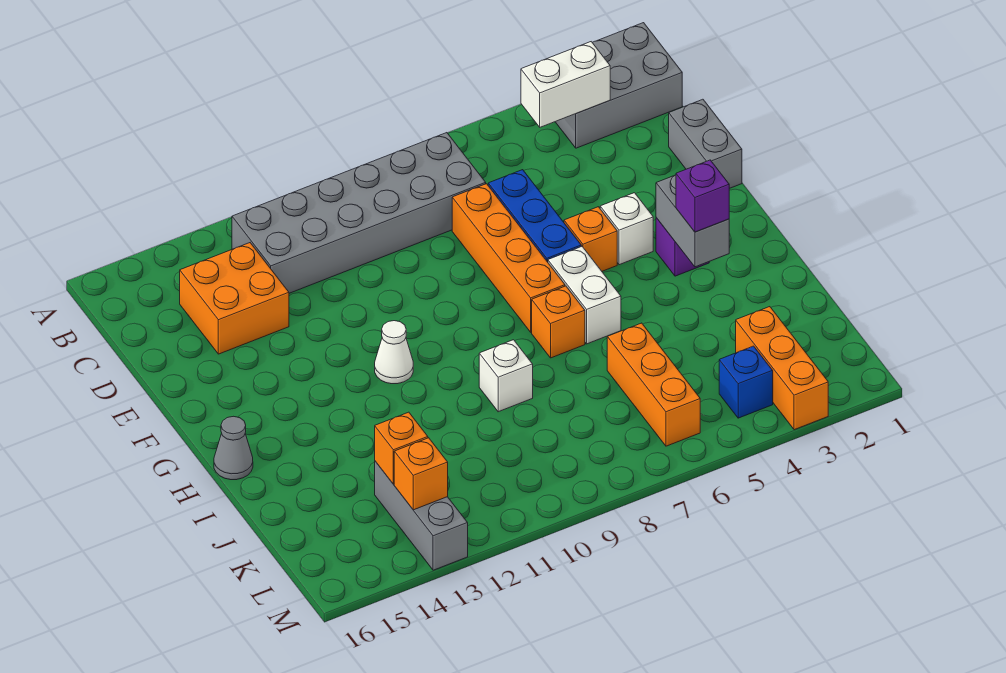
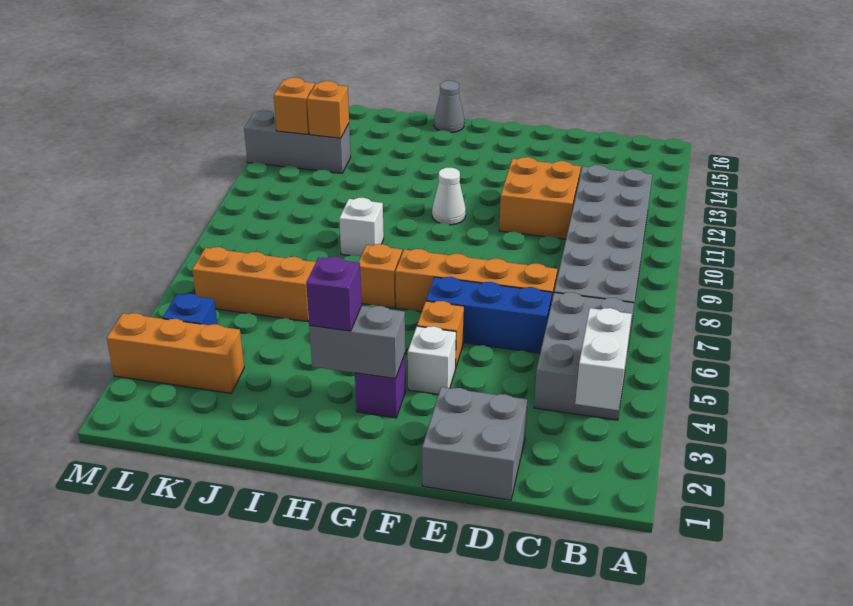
grey 2x3 brick [556,23,682,148] -> grey 2x3 brick moved to [534,292,634,420]
orange 2x2 brick [180,243,289,354] -> orange 2x2 brick moved to [499,157,581,239]
grey 1x2 brick [669,99,742,189] -> grey 2x2 brick [422,387,528,500]
white 1x2 brick [548,246,621,344] -> none

